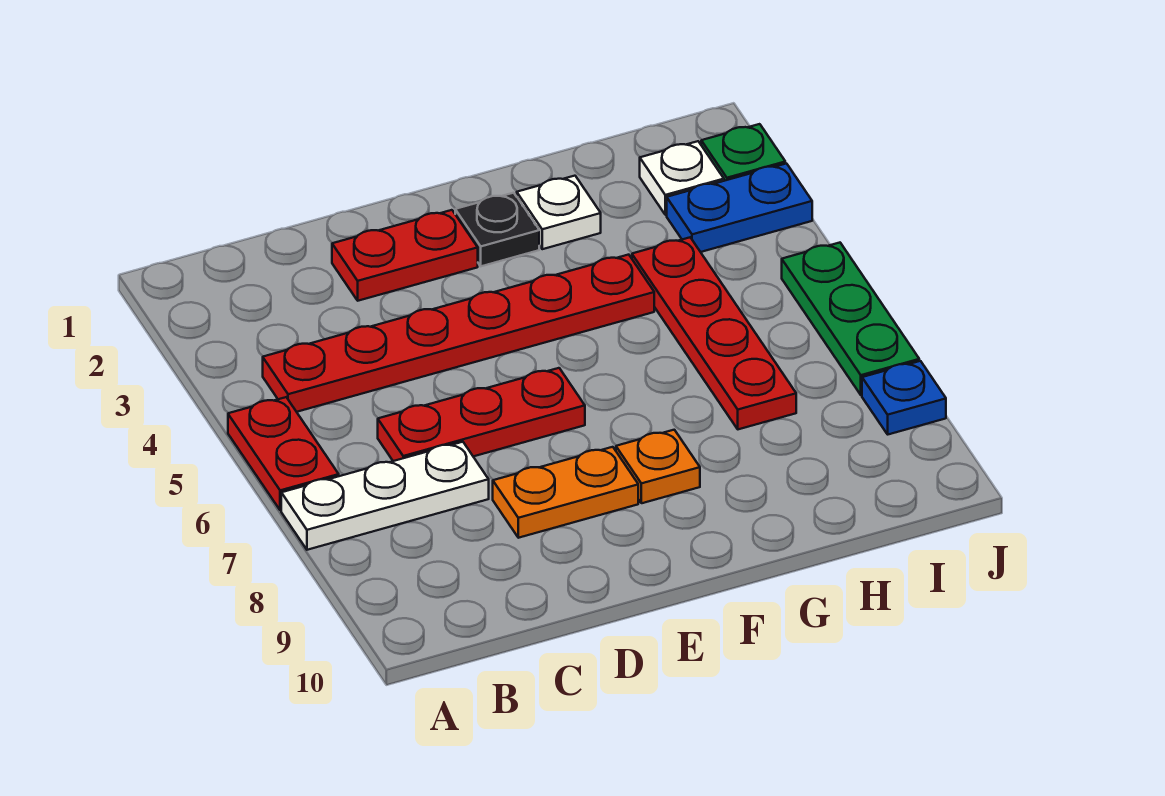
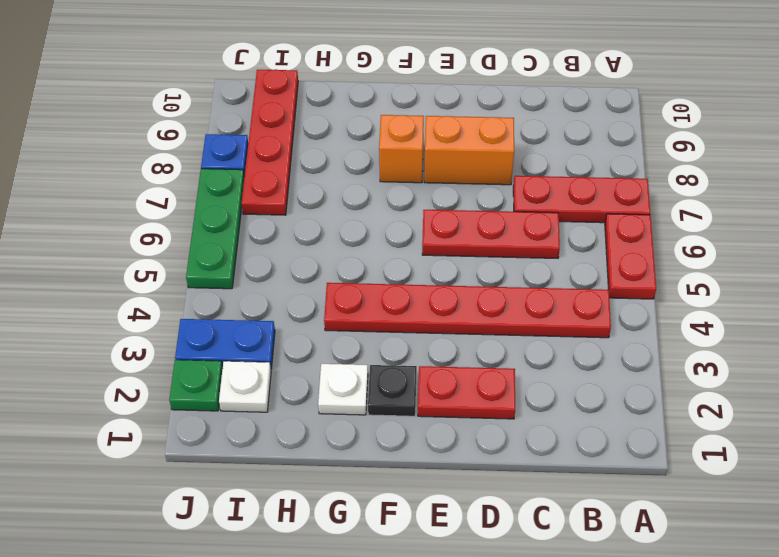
white 1x3 plate [281,442,489,550] -> red 1x3 plate [513,176,650,223]
orange 1x2 plate [493,447,638,538] -> orange 1x2 brick [424,116,514,185]
orange 1x1 plate [616,430,700,503] -> orange 1x1 brick [379,115,424,183]
red 1x4 plate [632,238,796,429] -> red 1x4 plate moved to [242,69,298,215]

